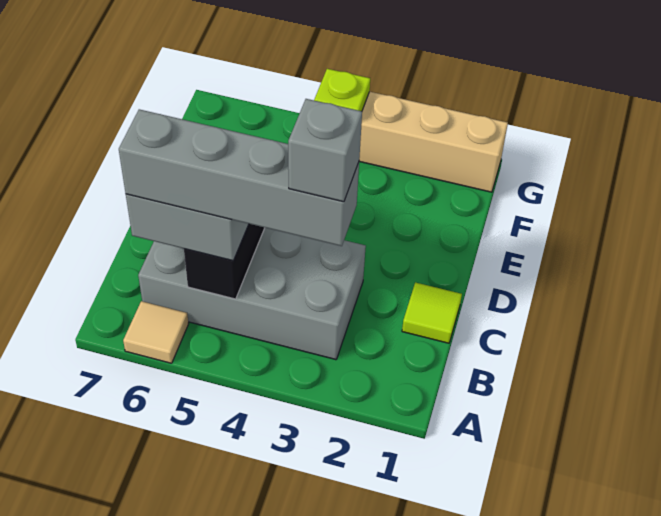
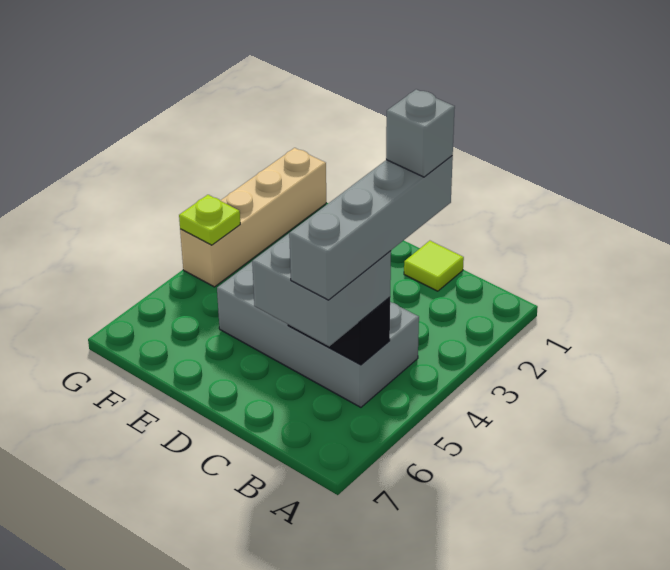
tan 1x1 tile [123,301,188,363] -> none
grey 2x4 brick [138,228,366,360] -> grey 2x4 brick turned to [217,262,419,407]

